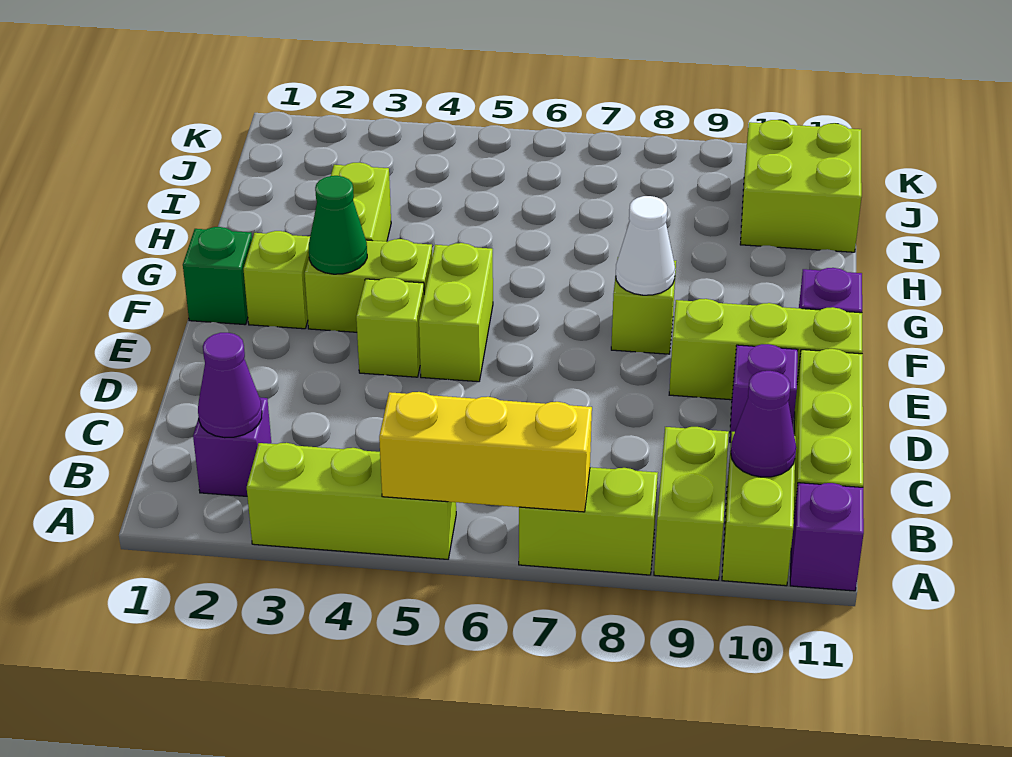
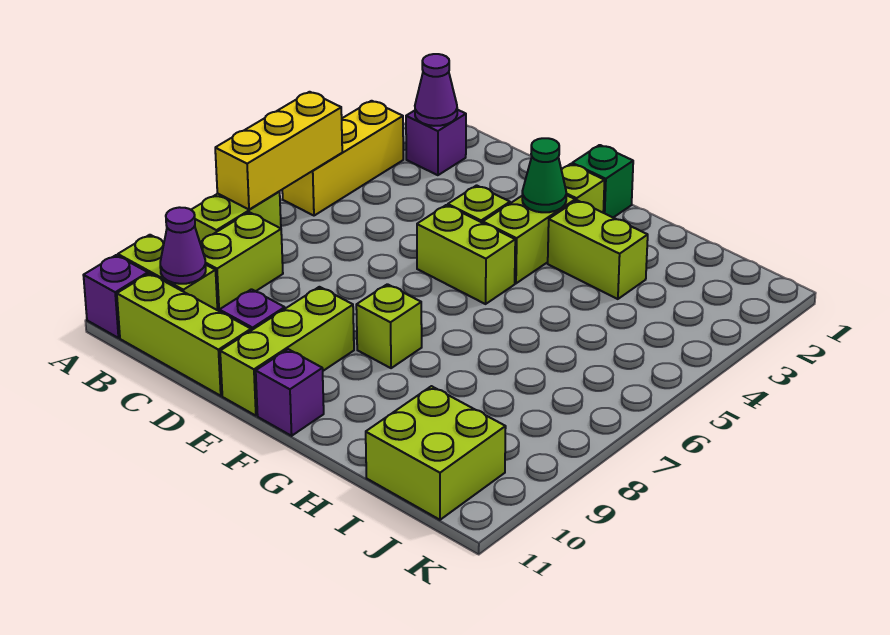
lime 1x3 brick [247,443,456,559] -> yellow 1x3 brick [282,101,403,216]
lime 1x2 brick [654,427,729,580] -> lime 1x2 brick turned to [200,212,283,311]
white 1x1 cone [616,196,675,295] -> none

